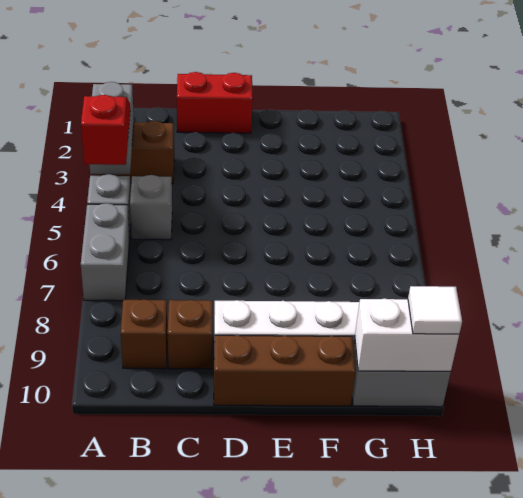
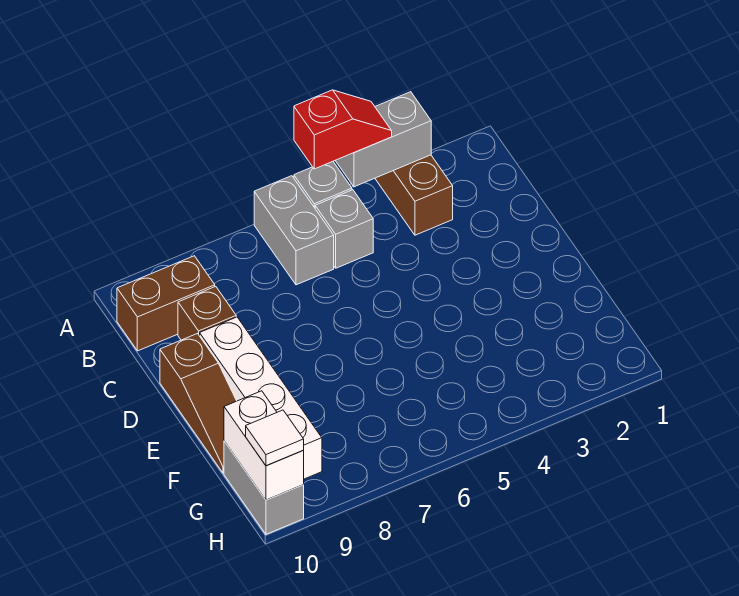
grey 1x2 brick [81,203,130,301] -> grey 1x2 brick turned to [254,176,334,285]
brown 1x1 brick [121,299,168,369] -> brown 1x2 brick [117,256,215,351]
red 1x2 brick [177,72,253,133] -> none
brown 1x3 brick [214,335,356,406] -> brown 1x3 slope [160,334,236,473]

